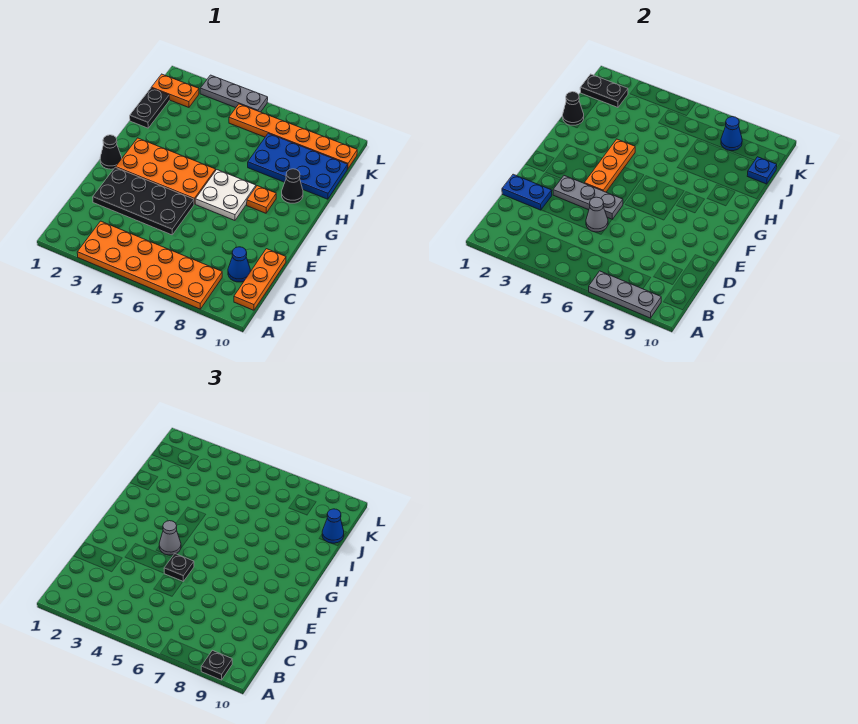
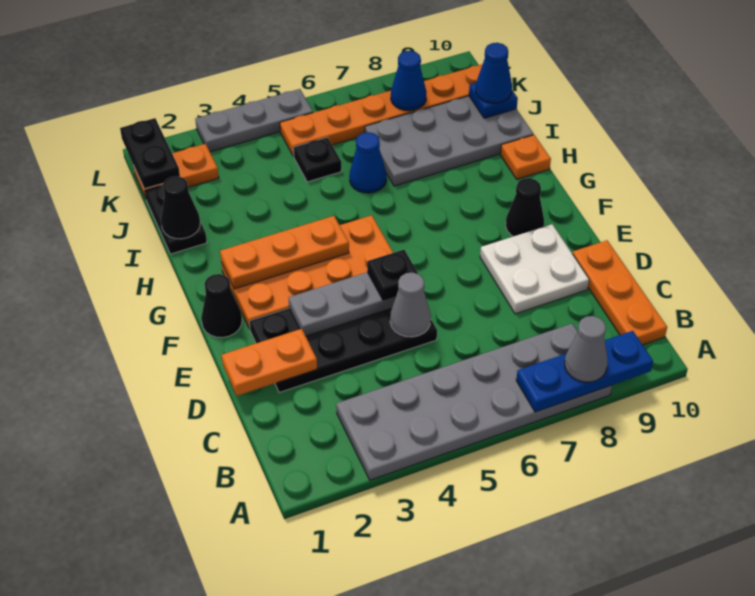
orange 2x6 plate [77,221,222,309] -> grey 2x6 plate [336,324,612,480]
grey 1x3 plate [589,271,661,318] -> blue 1x3 plate [516,331,653,412]
black 1x1 plate [201,650,232,680] -> black 1x1 plate moved to [293,137,342,182]
blue 1x1 cone [228,247,250,282] -> blue 1x1 cone moved to [349,132,387,193]
blue 1x2 plate [502,174,552,210] -> orange 1x2 plate [222,329,317,396]
orange 1x3 plate [584,139,635,192] -> orange 1x3 plate turned to [220,216,349,289]
grey 1x1 cone [159,521,181,555] -> grey 1x1 cone moved to [565,316,608,382]
white 2x2 plate [195,170,256,220] -> white 2x2 plate moved to [480,224,589,314]
orange 1x1 plate [247,186,276,213] -> orange 1x1 plate moved to [501,135,551,179]
black 1x1 cone [282,169,303,203] -> black 1x1 cone moved to [506,178,544,236]
blue 2x4 plate [248,133,348,199] -> grey 2x4 plate [365,96,533,186]
black 1x2 plate [580,74,628,107] -> black 1x2 plate turned to [120,118,180,189]

